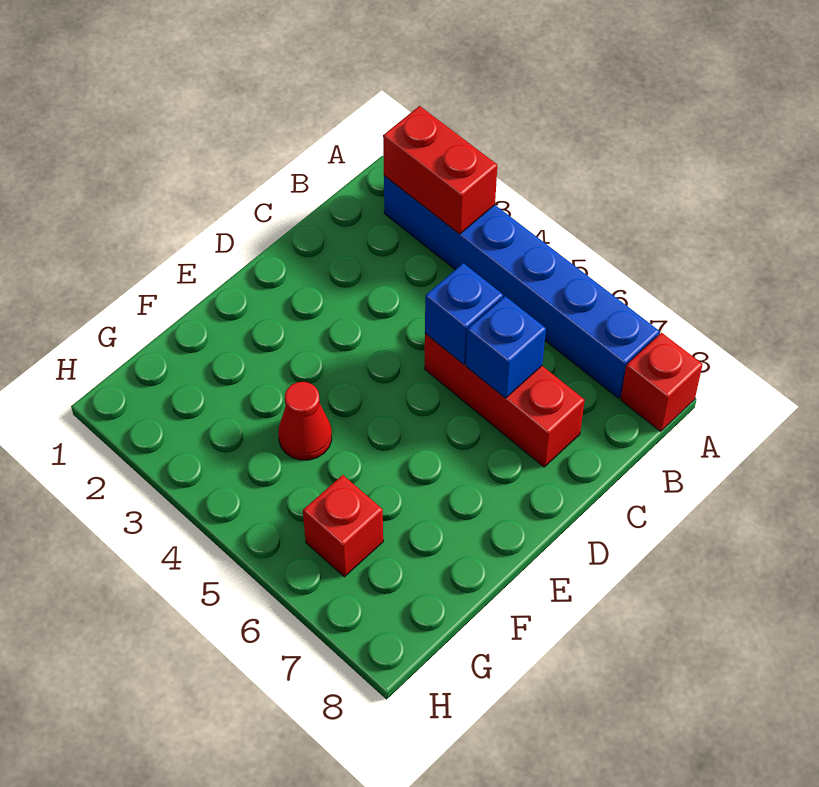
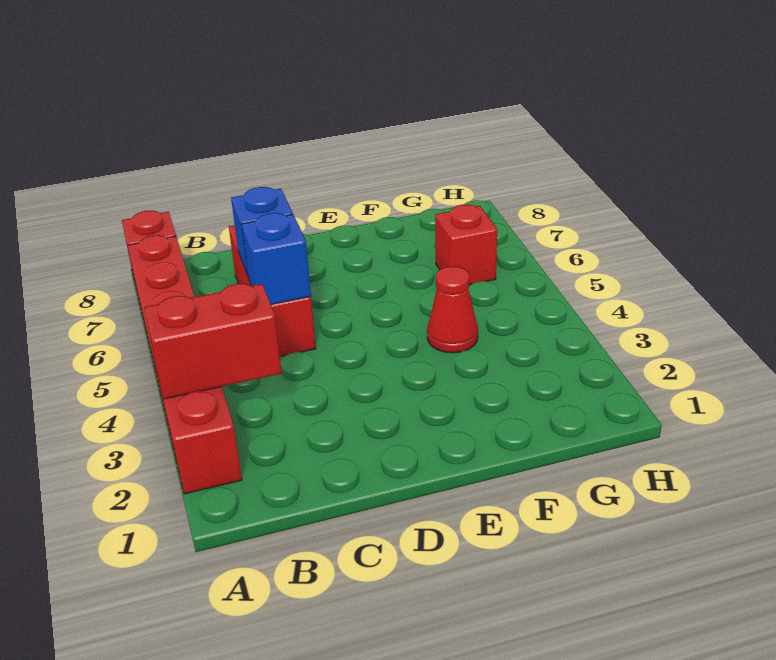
blue 1x6 brick [384,176,659,398] -> red 1x6 brick [128,235,242,494]
red 1x2 brick [383,106,497,234] -> red 1x2 brick turned to [144,284,282,399]

